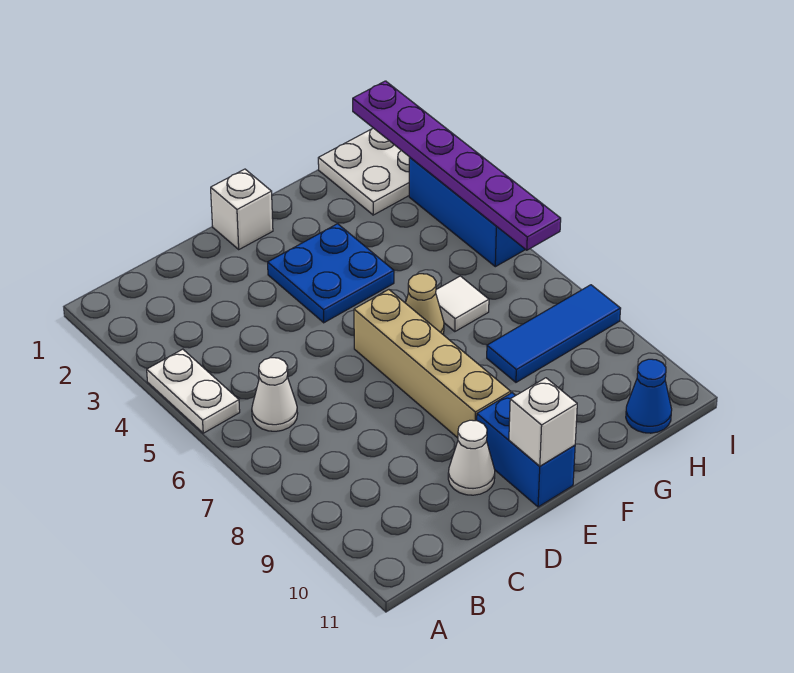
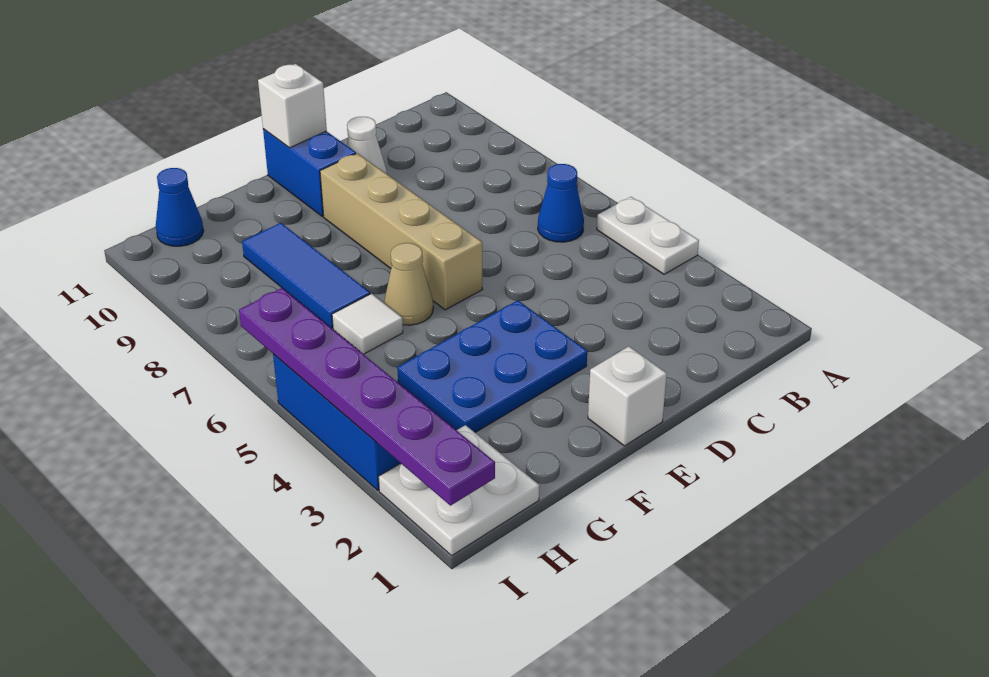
white 1x1 cone [252,358,298,431] -> blue 1x1 cone [538,164,584,242]
blue 2x2 plate [268,224,394,323] -> blue 2x3 plate [397,300,587,432]
blue 1x3 tile [487,285,621,382] -> blue 1x3 tile turned to [242,223,370,328]

